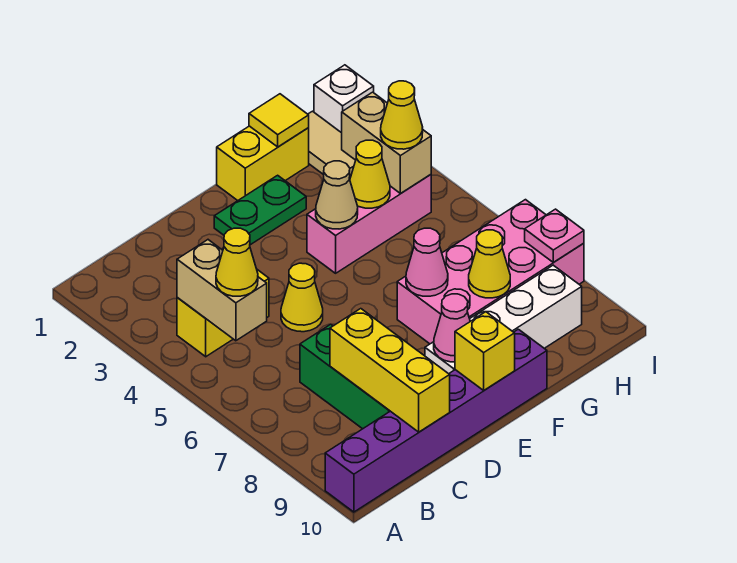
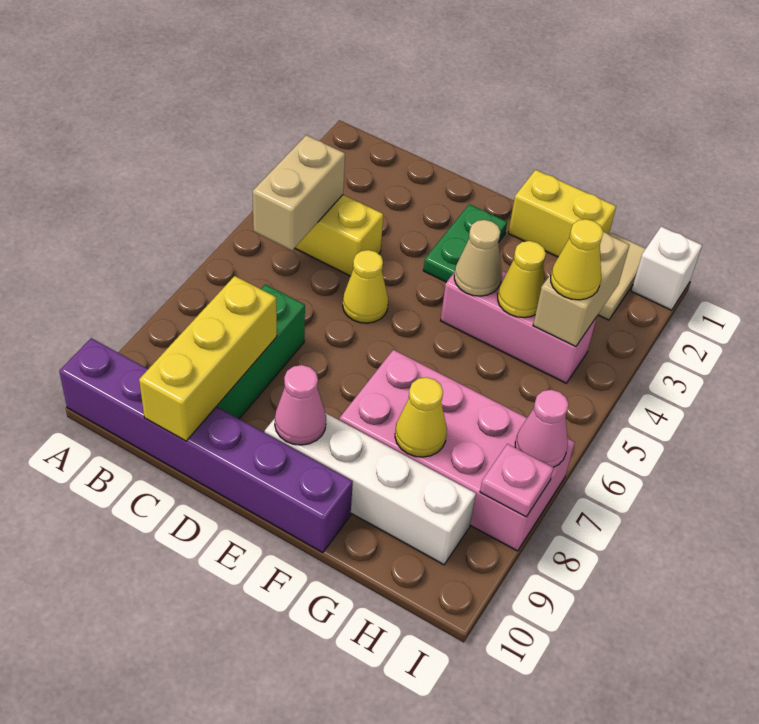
yellow 1x1 cone [216,228,258,296] -> none
green 1x2 plate [214,175,306,245] -> green 1x2 plate turned to [423,204,507,282]
yellow 1x1 brick [455,312,515,390] -> none
pink 1x1 cone [406,228,448,296] -> pink 1x1 cone moved to [515,390,569,467]
yellow 1x1 tile [249,94,309,147] -> none

